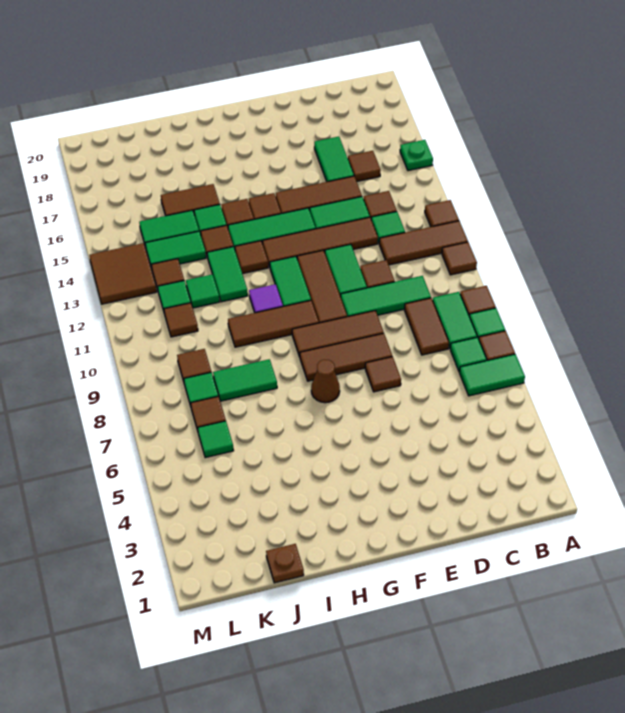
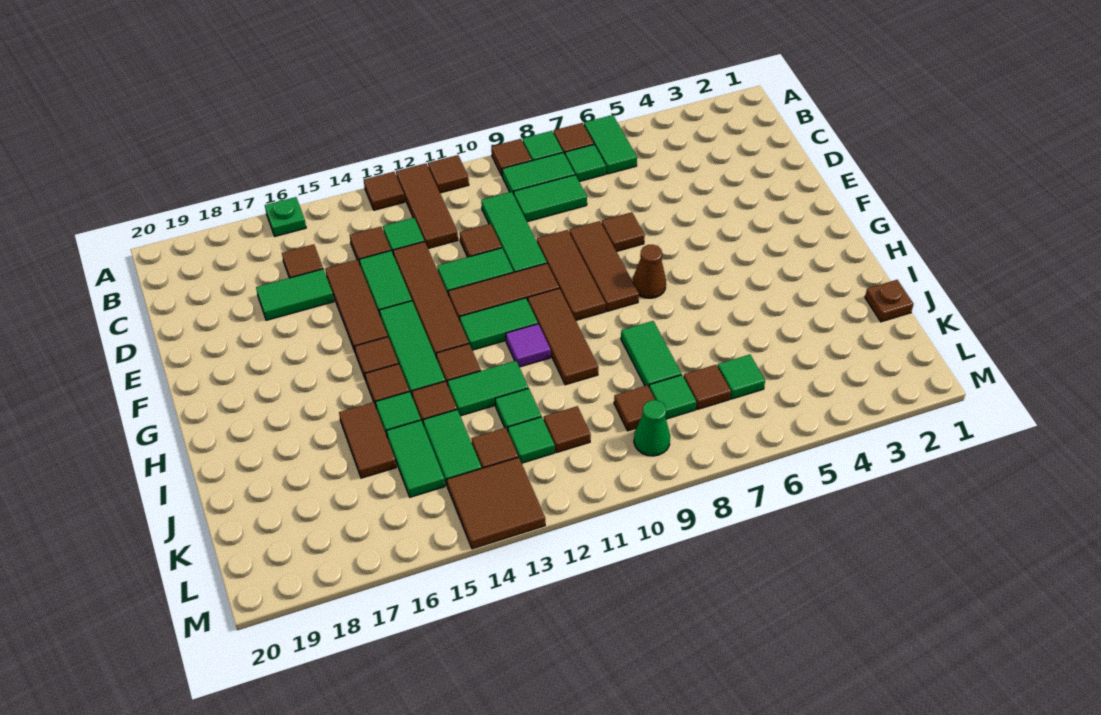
brown 1x2 tile [405,298,449,355] -> green 1x2 tile [514,175,587,222]
none -> green 1x1 cone [634,400,670,456]

